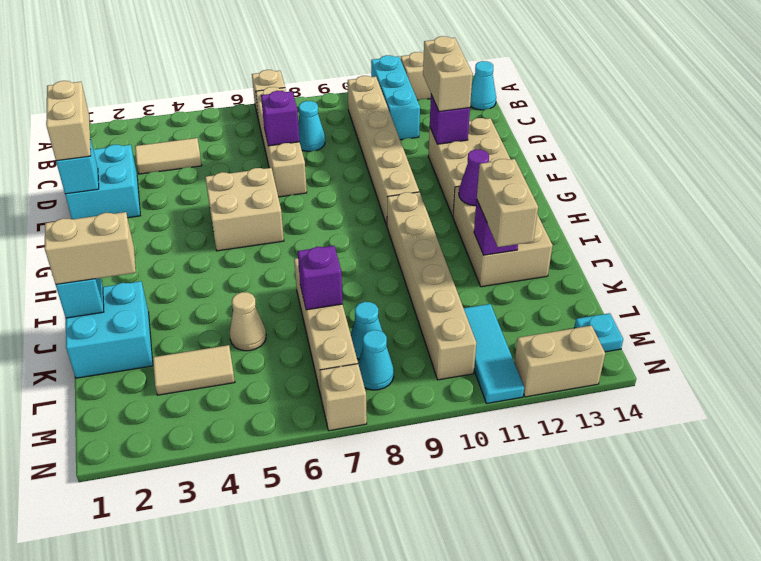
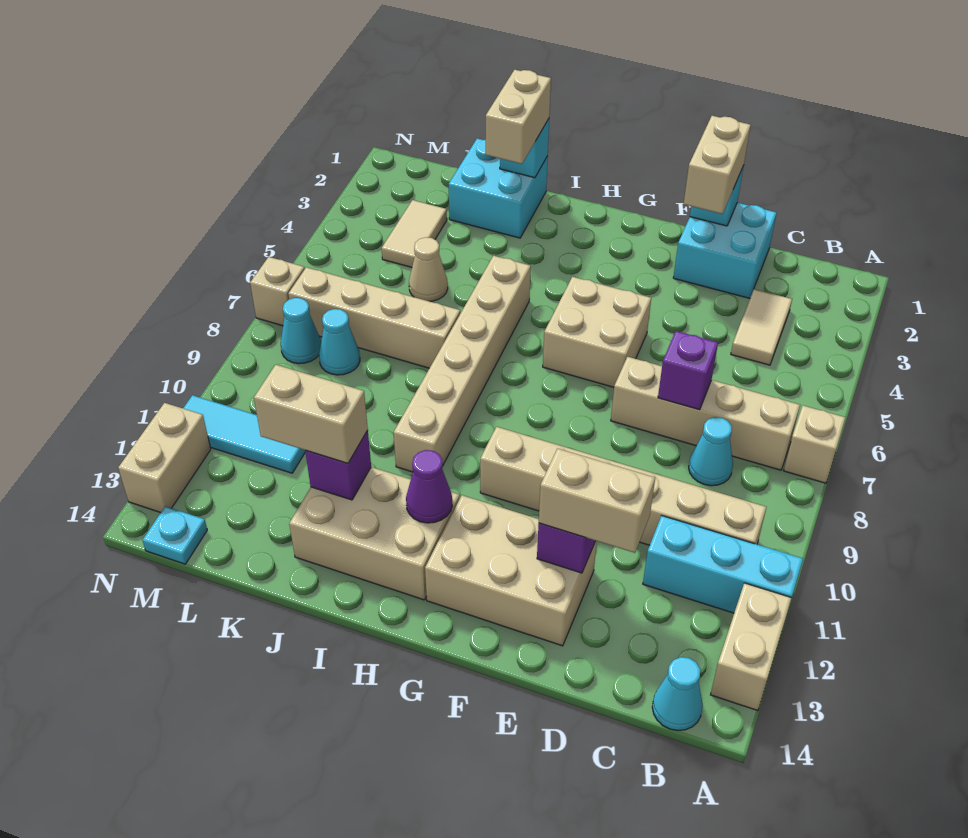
tan 1x2 brick [46,81,91,161] -> tan 1x2 brick turned to [684,116,751,214]
tan 1x6 brick [387,192,476,380] -> tan 1x6 brick turned to [393,256,531,472]
purple 1x1 brick [298,246,343,310] -> none

